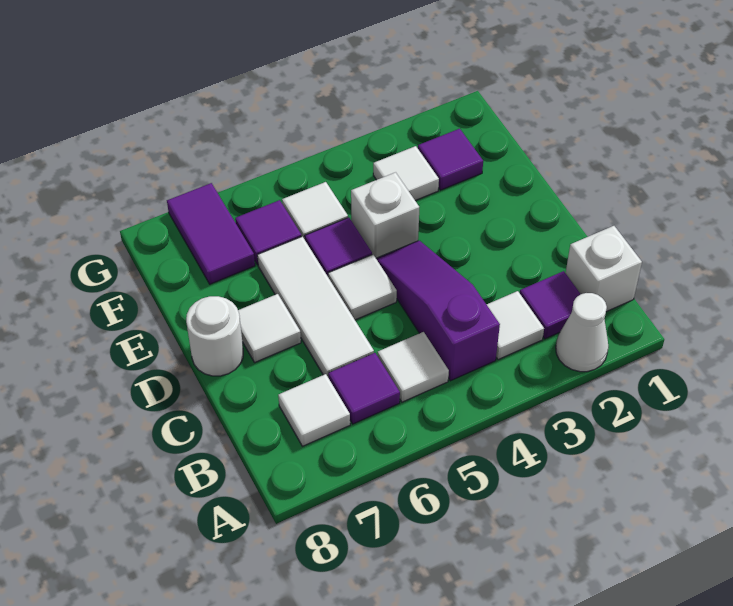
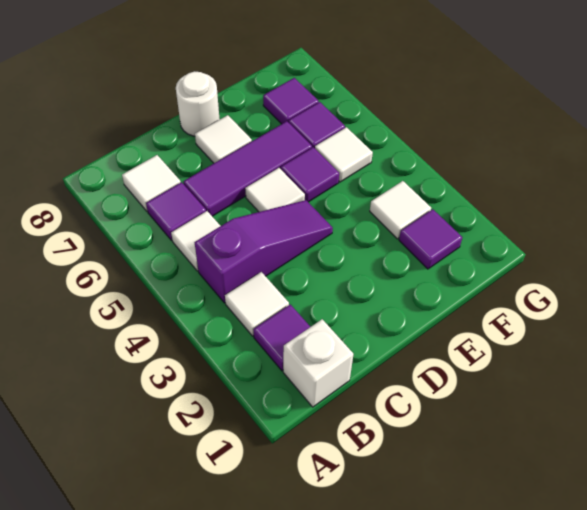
white 1x1 cone [556,293,609,372] -> none
white 1x3 tile [257,236,374,378] -> purple 1x3 tile [184,121,312,216]
white 1x1 brick [351,172,419,258] -> none
purple 1x2 tile [167,183,255,284] -> purple 1x1 tile [263,78,319,124]

